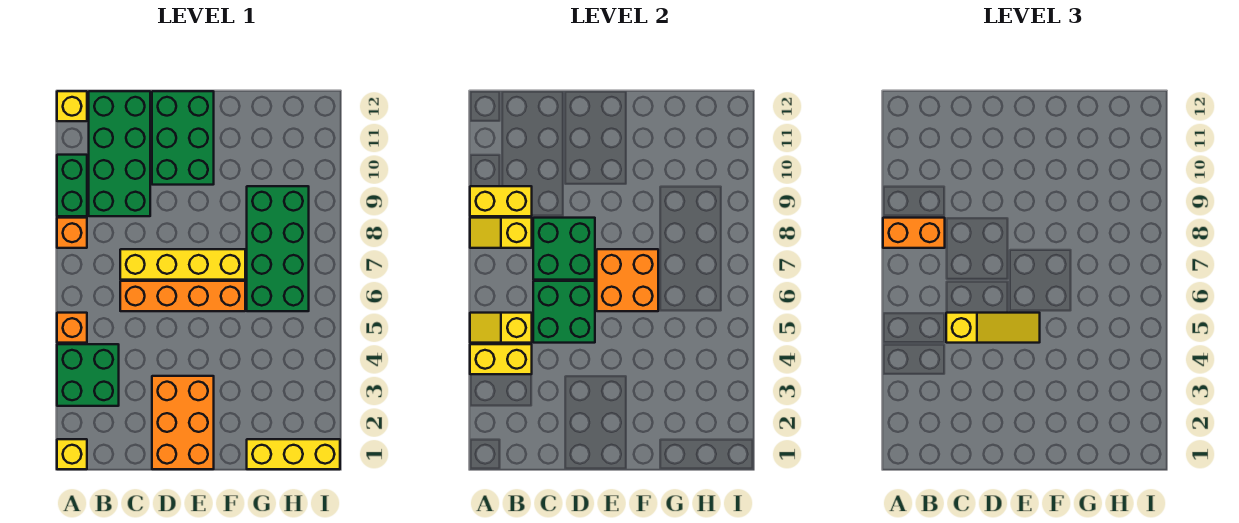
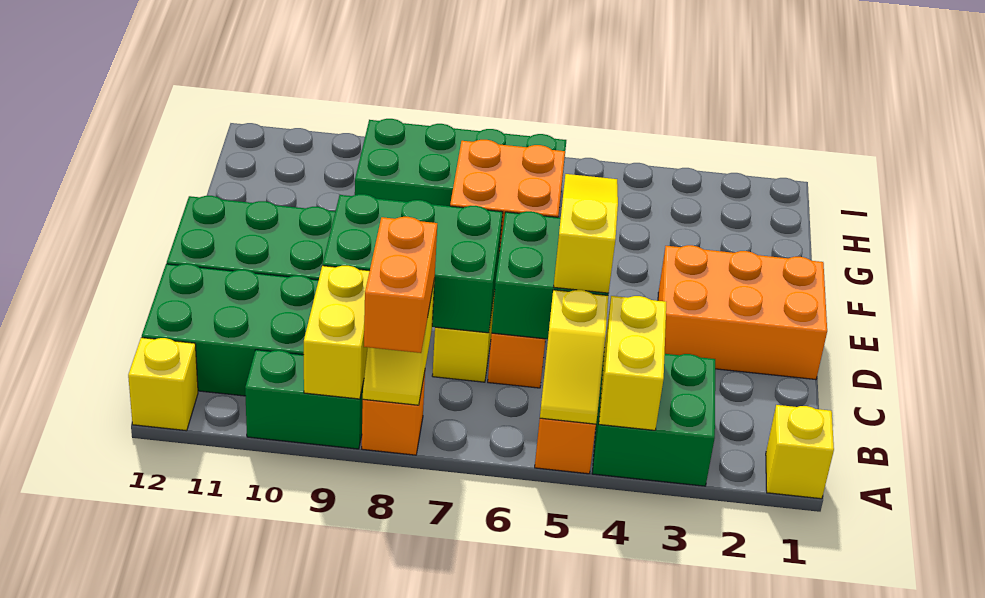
green 2x2 brick [533,218,595,280] -> green 2x3 brick [323,194,503,333]
yellow 1x3 brick [247,439,340,469] -> none

